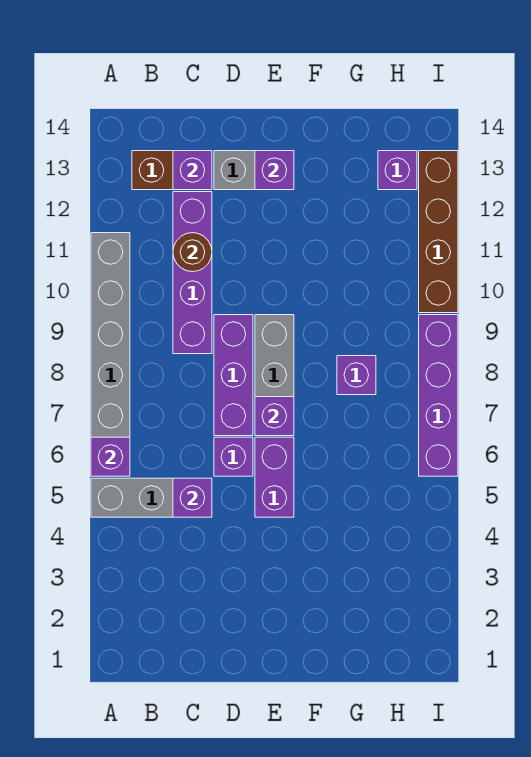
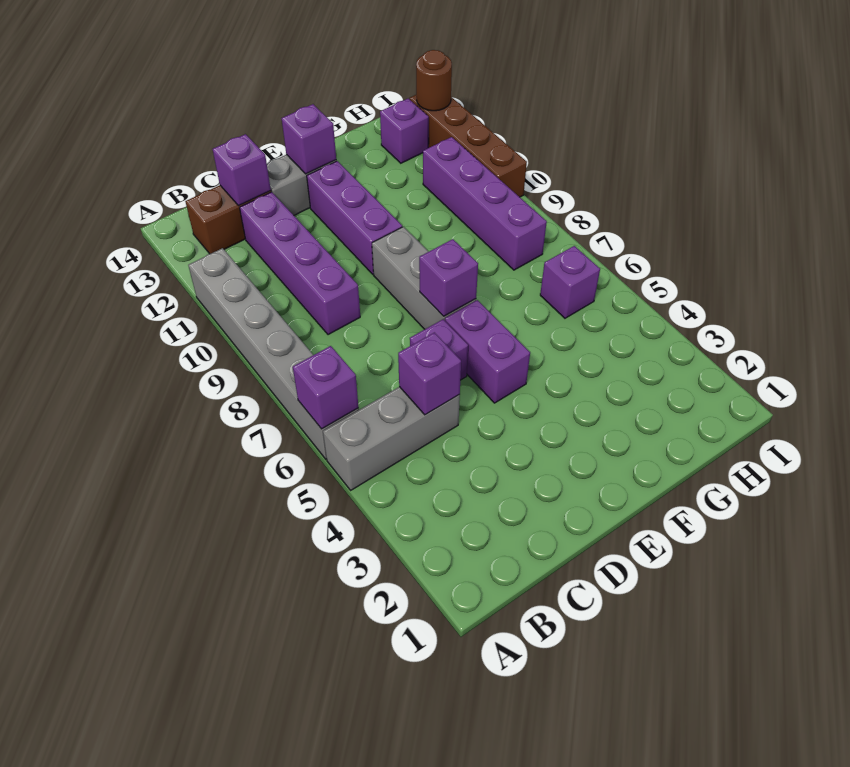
brown 1x1 round brick [173,233,212,272] -> brown 1x1 round brick moved to [416,50,452,111]
purple 1x3 brick [214,315,253,436] -> purple 1x3 brick moved to [307,161,402,274]
purple 1x1 brick [337,356,376,395] -> purple 1x1 brick moved to [540,246,600,318]
purple 1x4 brick [419,315,458,476] -> purple 1x4 brick moved to [423,137,547,270]

